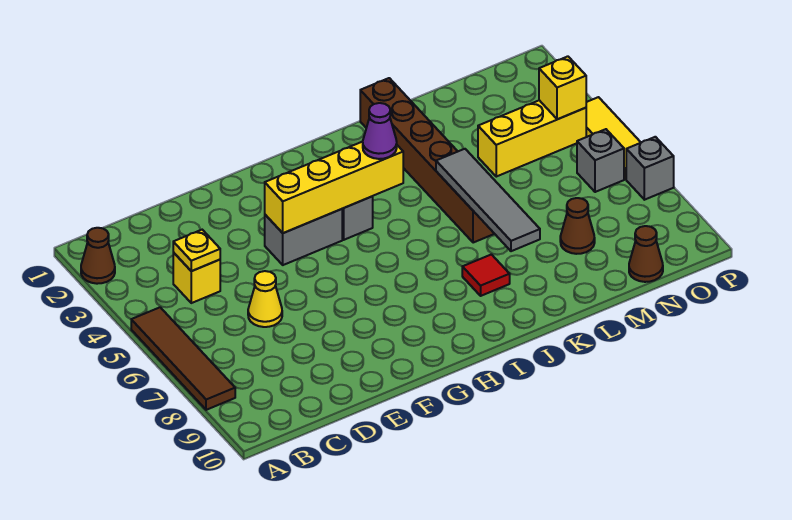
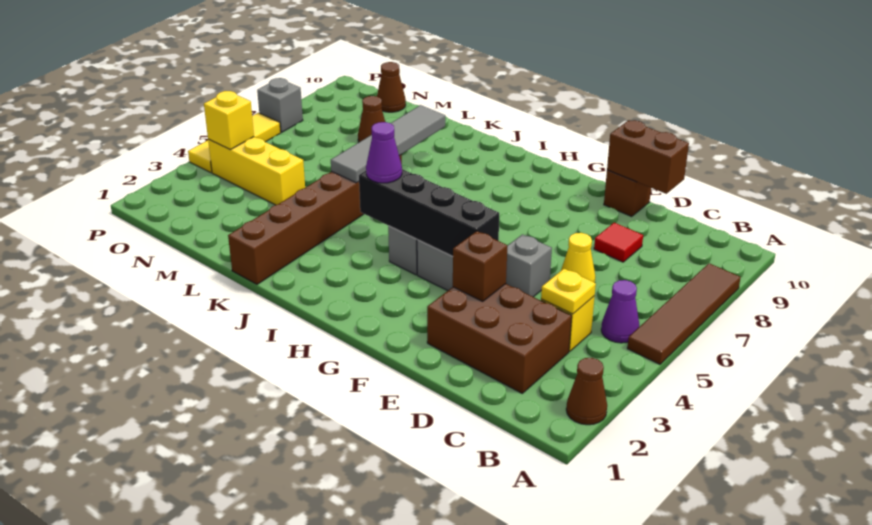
none -> purple 1x1 cone [601,280,639,343]
none -> brown 2x3 brick [427,284,572,393]
none -> brown 1x2 brick [607,120,689,194]
none -> brown 1x1 brick [453,231,507,302]
none -> brown 1x1 brick [604,170,651,216]
yellow 1x4 brick [265,142,403,233] -> black 1x4 brick [359,169,499,257]
red 1x1 tile [462,254,510,296] -> red 1x1 tile moved to [594,223,643,262]
grey 1x1 brick [577,129,624,192] -> grey 1x1 brick moved to [506,234,552,297]

